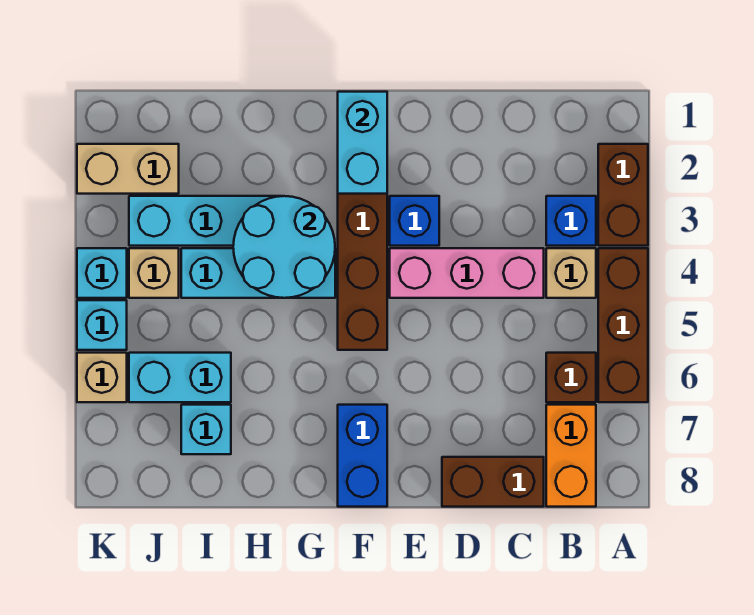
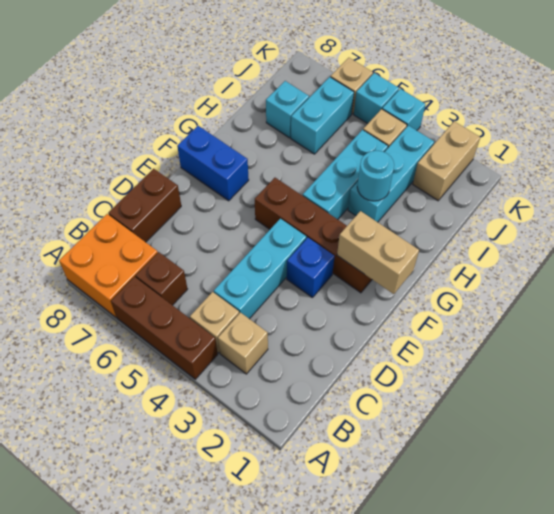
brown 1x2 brick [598,144,648,246] -> none
blue 1x1 brick [546,196,596,246] -> tan 1x1 brick [218,312,268,374]
orange 1x2 brick [546,405,596,507] -> orange 2x2 brick [59,214,158,317]
pink 1x3 brick [390,248,544,298] -> cyan 1x3 brick [214,219,306,319]
cyan 1x2 brick [338,92,387,194] -> tan 1x2 brick [337,211,419,294]
cyan 2x2 round brick [233,196,335,298] -> cyan 1x1 round brick [357,151,394,201]

